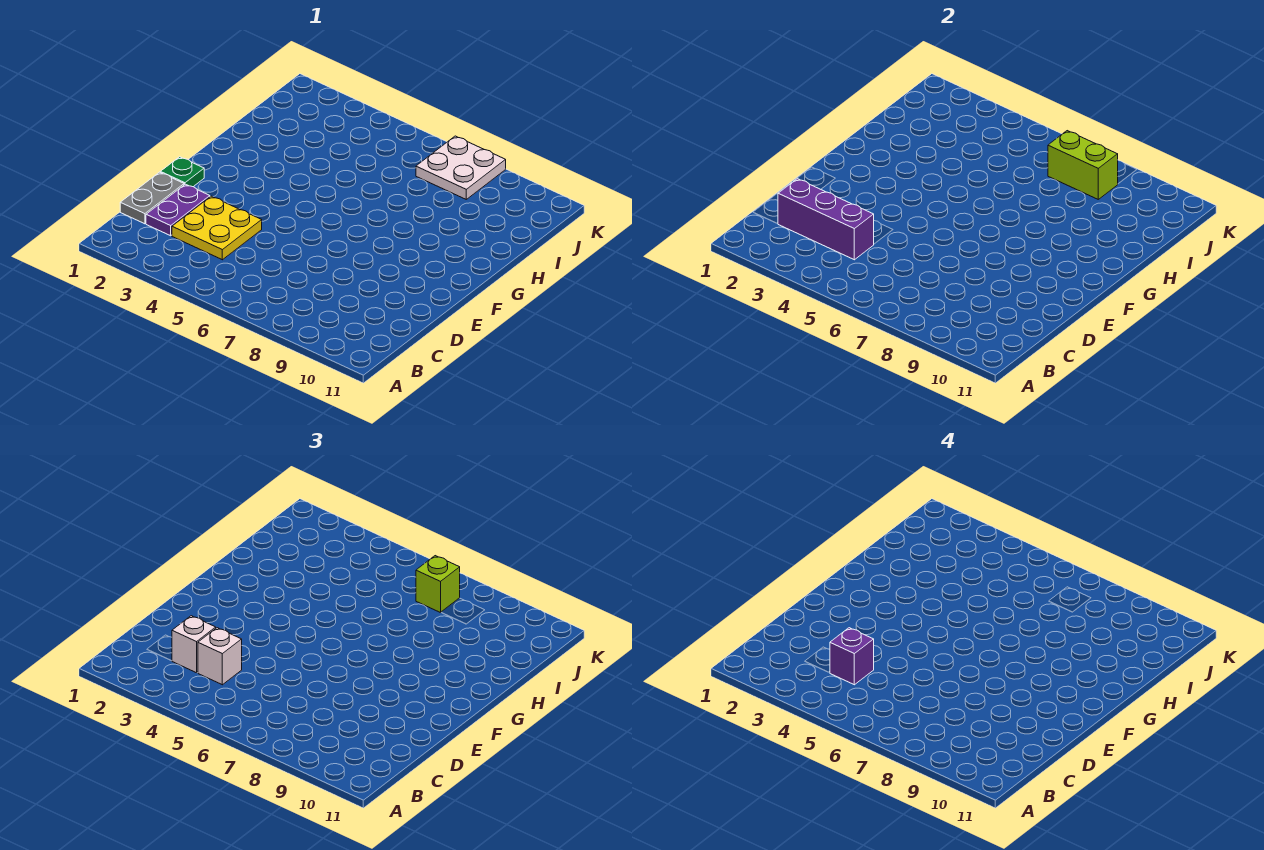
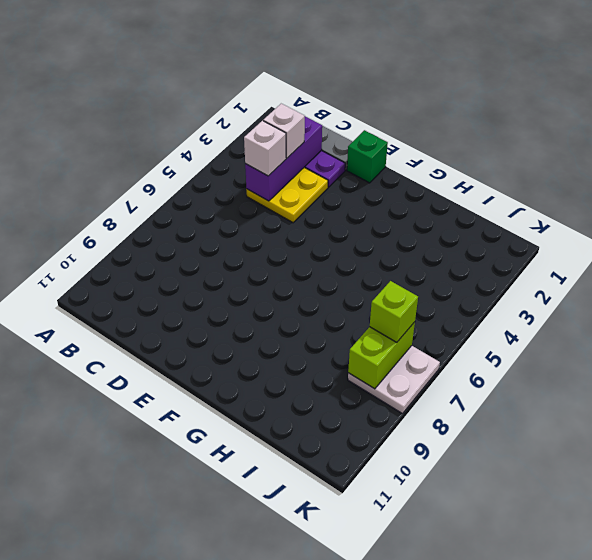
purple 1x1 brick [830,628,874,685] -> none
green 1x1 plate [160,157,204,187] -> green 1x1 brick [347,130,388,183]

